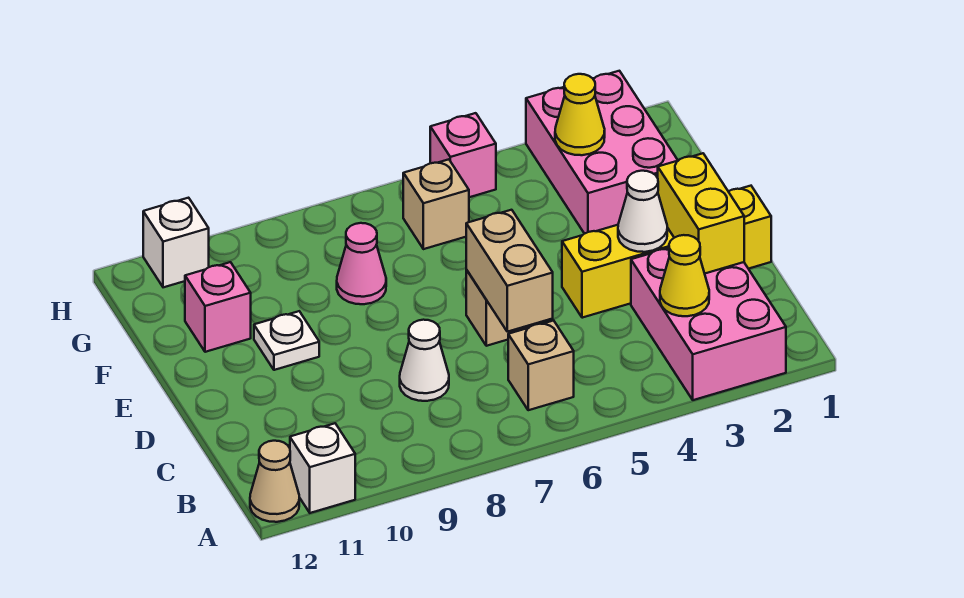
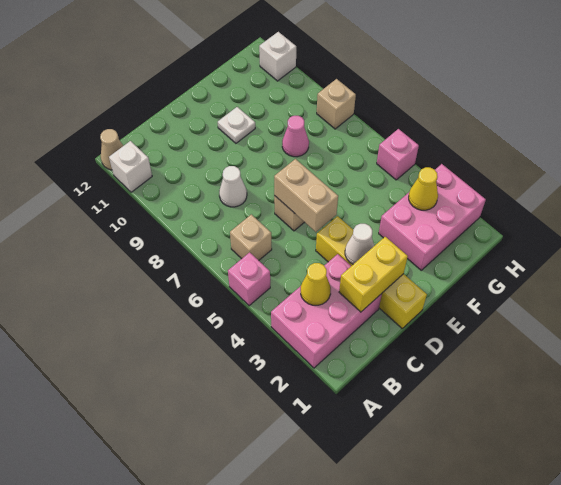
tan 1x2 brick [466,210,553,332] -> tan 1x2 brick turned to [274,159,338,232]
pink 1x1 brick [185,262,251,352] -> pink 1x1 brick moved to [228,252,270,306]
tan 1x1 brick [403,159,469,249] -> tan 1x1 brick moved to [317,79,356,129]

